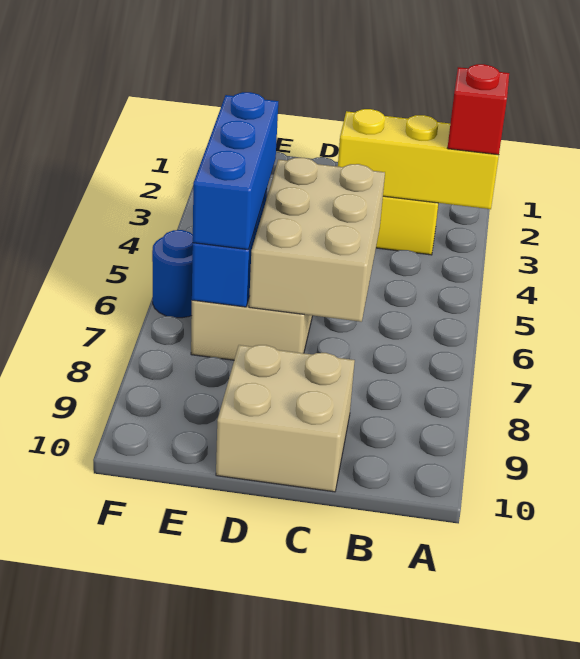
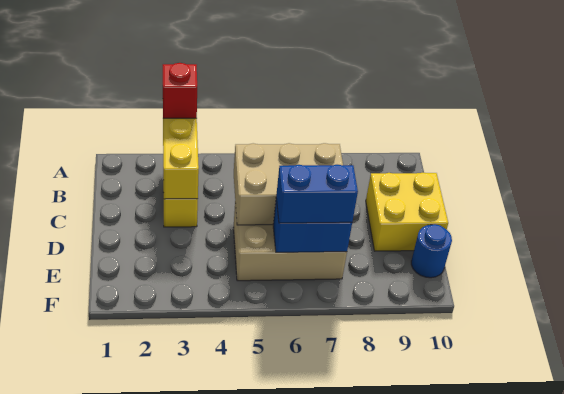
tan 2x2 brick [216,345,355,492] -> yellow 2x2 brick [366,173,448,251]
blue 1x3 brick [193,92,278,250] -> blue 1x2 brick [276,165,358,223]
blue 1x1 round brick [152,230,193,318] -> blue 1x1 round brick moved to [411,224,452,278]

